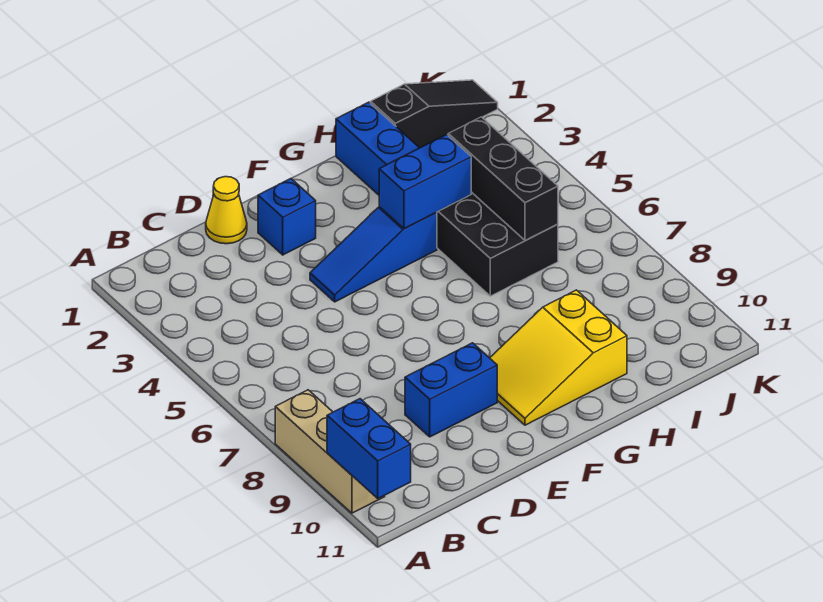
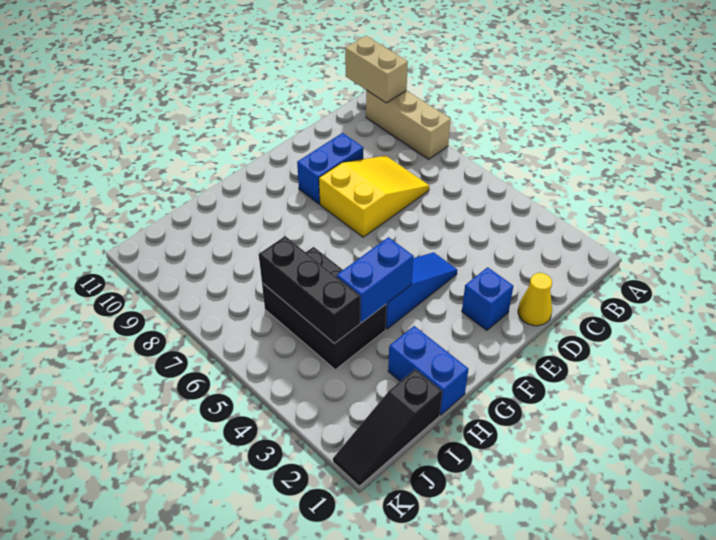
blue 1x2 brick [327,399,411,498] -> tan 1x2 brick [345,36,408,103]
yellow 2x3 slope [490,290,627,425] -> yellow 2x3 slope moved to [319,156,429,237]

